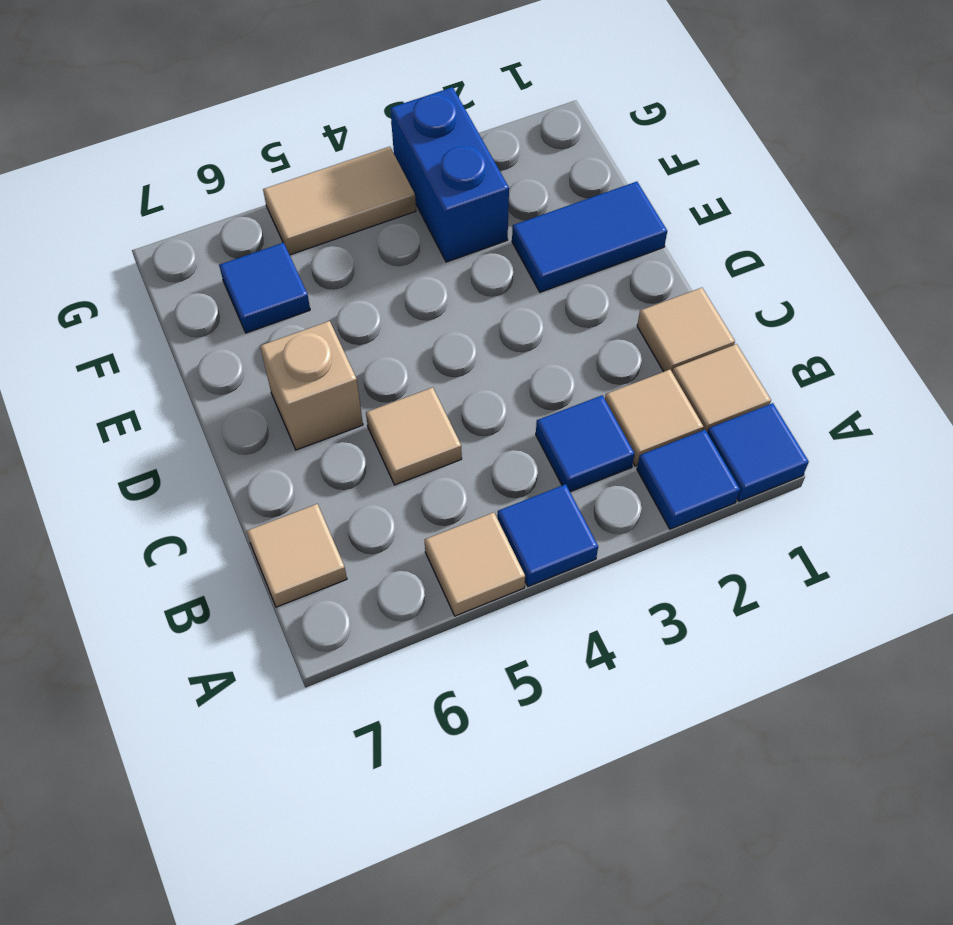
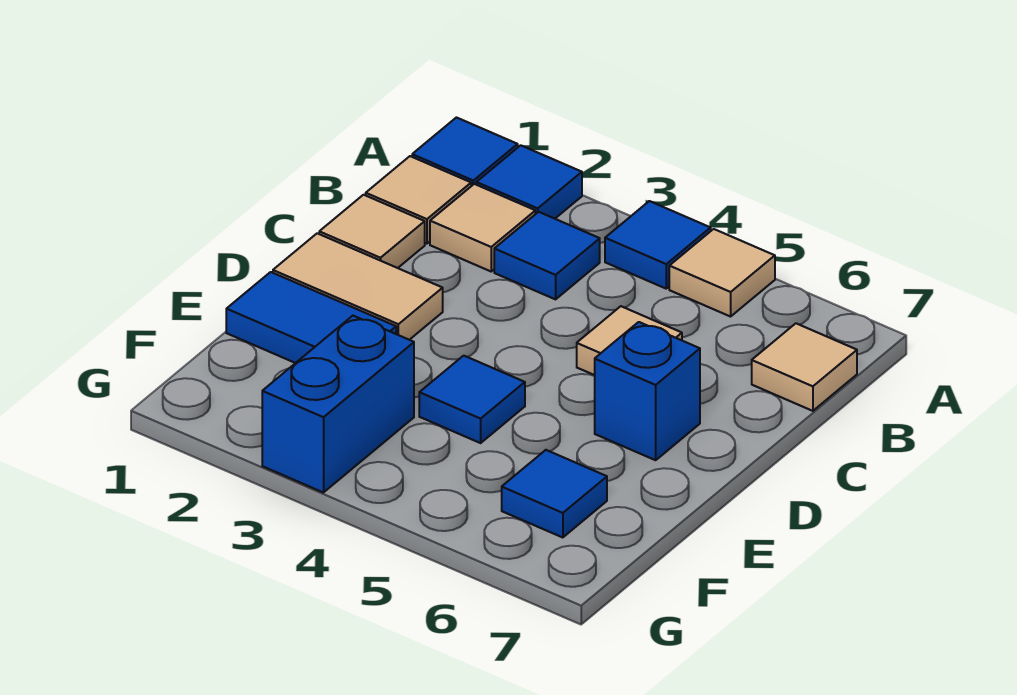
tan 1x1 brick [260,321,363,450] -> blue 1x1 brick [595,322,700,460]
none -> blue 1x1 tile [419,356,525,443]
tan 1x2 tile [263,147,416,255] -> tan 1x2 tile moved to [273,233,443,340]

